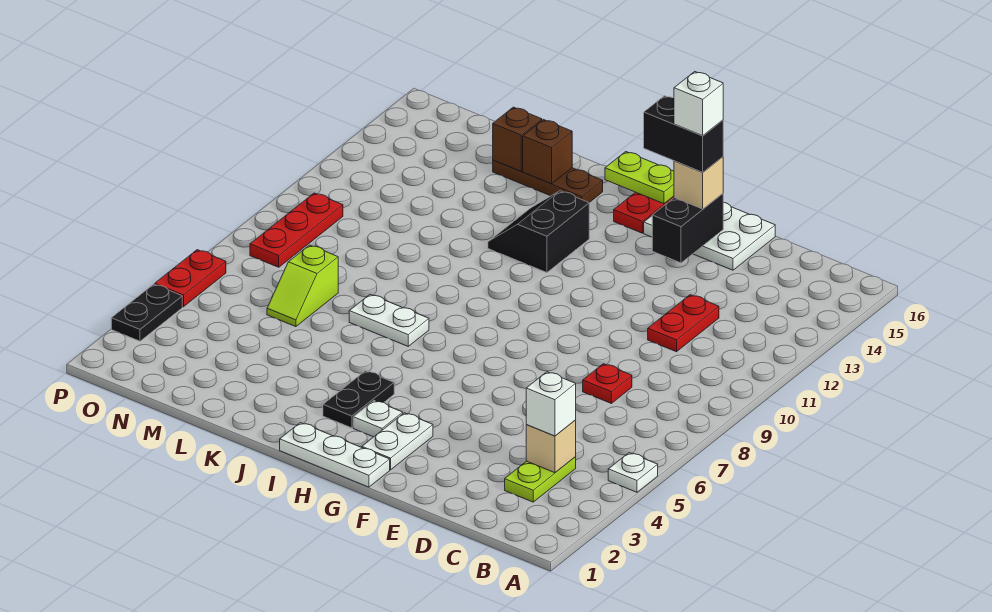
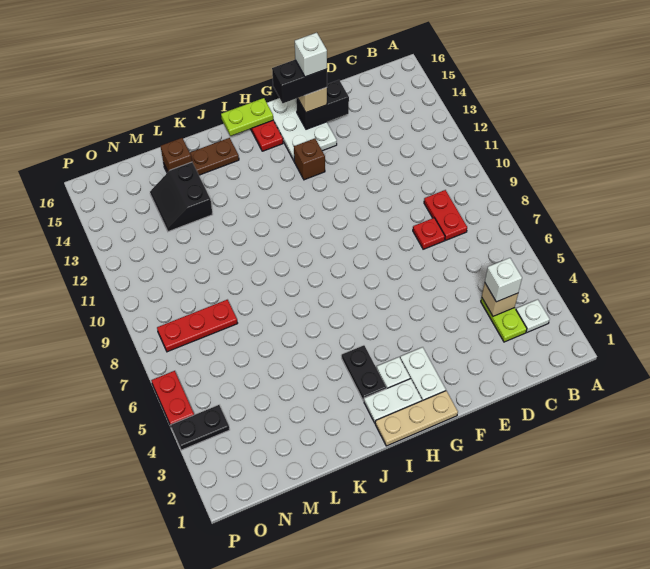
white 1x1 plate [608,453,658,492] -> white 1x1 plate moved to [516,299,550,332]
red 1x2 plate [648,295,719,352] -> red 1x2 plate moved to [424,190,467,240]
white 2x3 plate [644,202,775,270] -> white 2x3 plate turned to [267,98,337,161]
black 1x2 brick [652,194,723,263] -> black 1x2 brick turned to [296,80,349,129]
white 1x3 plate [280,423,390,487] -> tan 1x3 plate [375,391,458,446]
black 2x2 slope [488,191,589,273] -> black 2x2 slope moved to [150,162,213,232]
white 1x2 plate [349,294,429,346] -> white 1x2 plate moved to [364,379,422,423]
brown 1x1 brick [523,120,572,184] -> brown 1x1 brick moved to [294,138,325,180]
lime 1x2 slope [267,245,338,327] -> none
red 1x3 plate [250,193,343,267] -> red 1x3 plate turned to [157,300,238,352]
black 1x2 plate [111,284,182,341] -> black 1x2 plate turned to [171,405,230,450]

